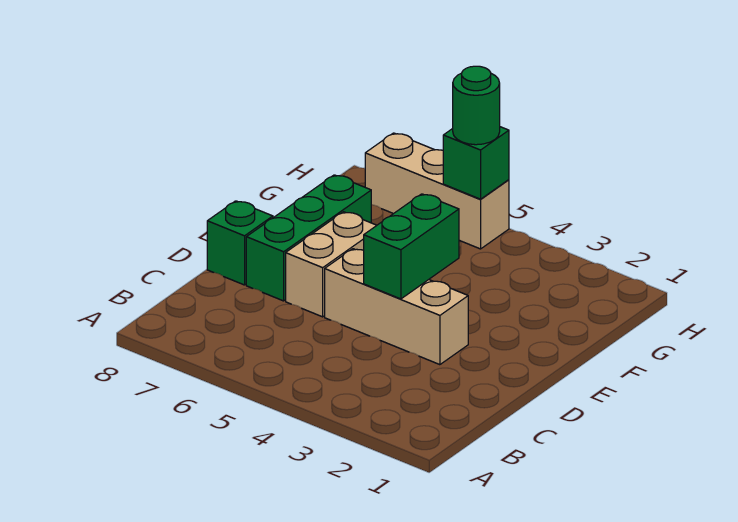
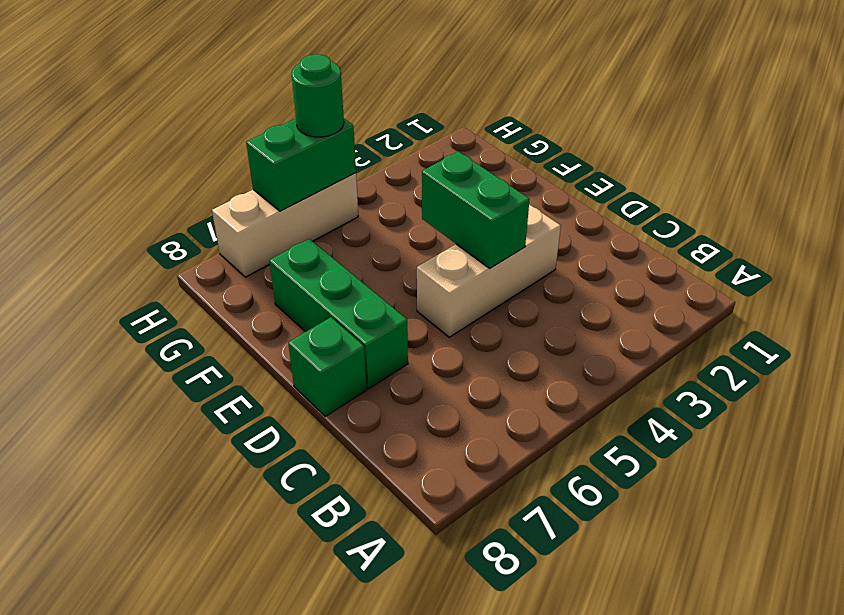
tan 1x2 brick [286,212,377,317] -> none
green 1x1 brick [443,127,509,199] -> green 1x2 brick [246,119,356,211]

